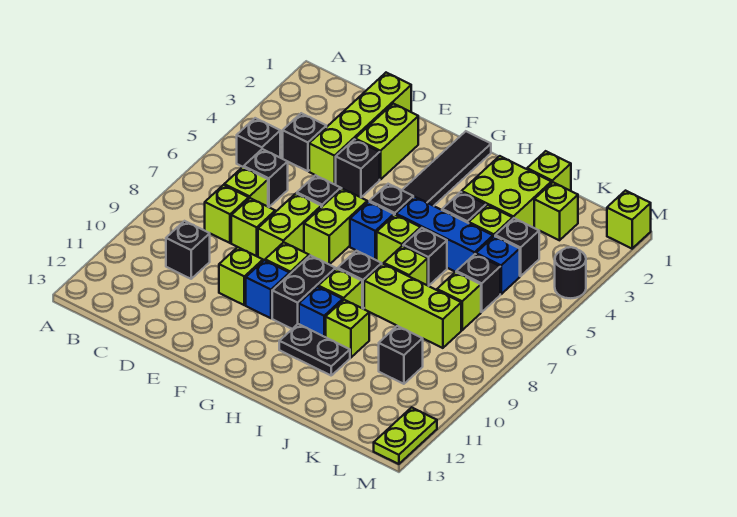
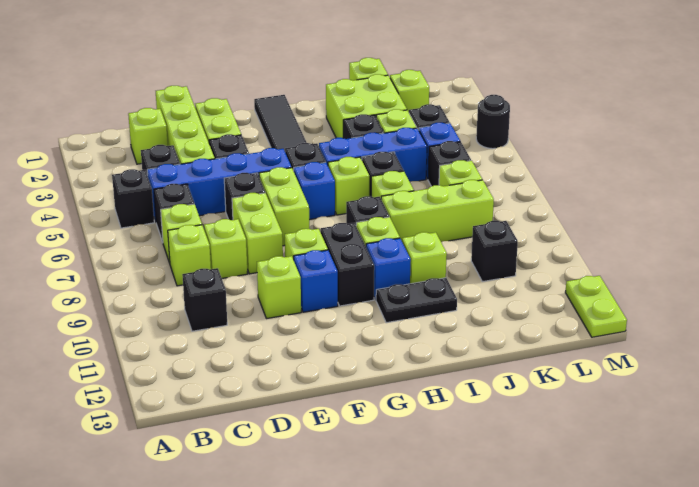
none -> blue 1x4 brick [147,148,292,221]
lime 1x1 brick [607,191,651,249] -> lime 1x1 brick moved to [128,108,168,164]

